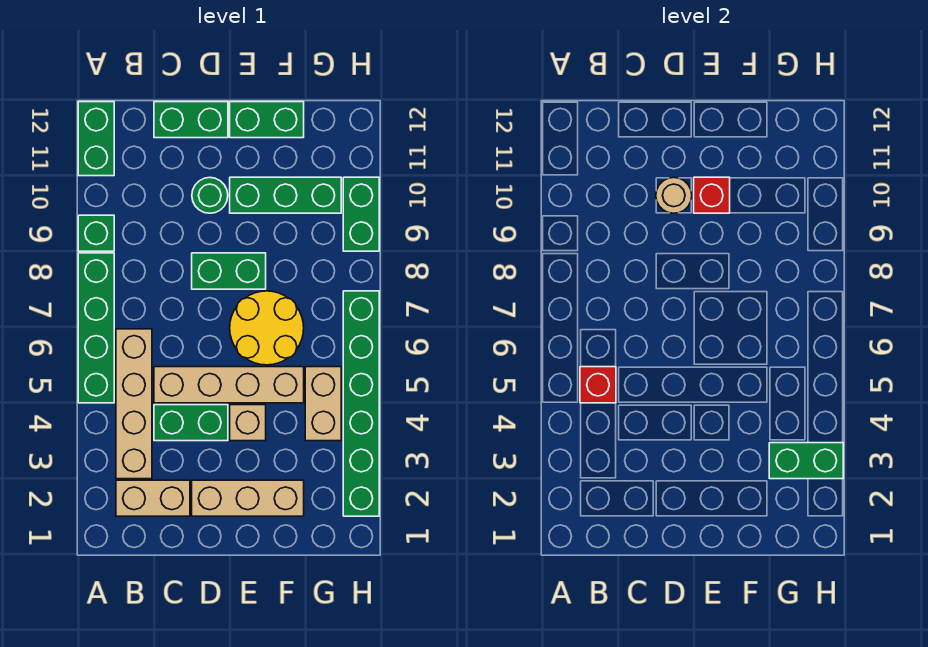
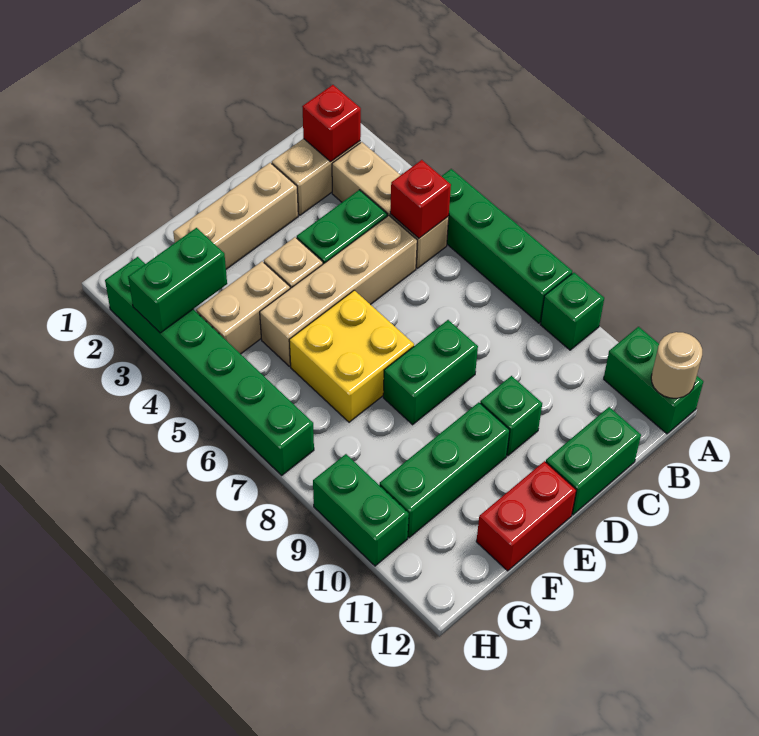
tan 1x4 brick [116,329,152,479] -> tan 1x3 brick [332,142,449,268]
green 1x1 round brick [192,177,228,213] -> green 1x1 brick [480,376,542,456]
tan 1x1 round brick [656,177,692,213] -> tan 1x1 round brick moved to [651,332,702,398]
yellow 2x2 round brick [230,291,304,365] -> yellow 2x2 brick [289,290,414,422]
red 1x1 brick [694,177,730,213] -> red 1x1 brick moved to [302,85,361,162]
green 1x2 brick [230,102,304,138] -> red 1x2 brick [476,461,576,571]
tan 1x2 brick [305,367,341,441] -> tan 1x2 brick turned to [196,261,290,354]

